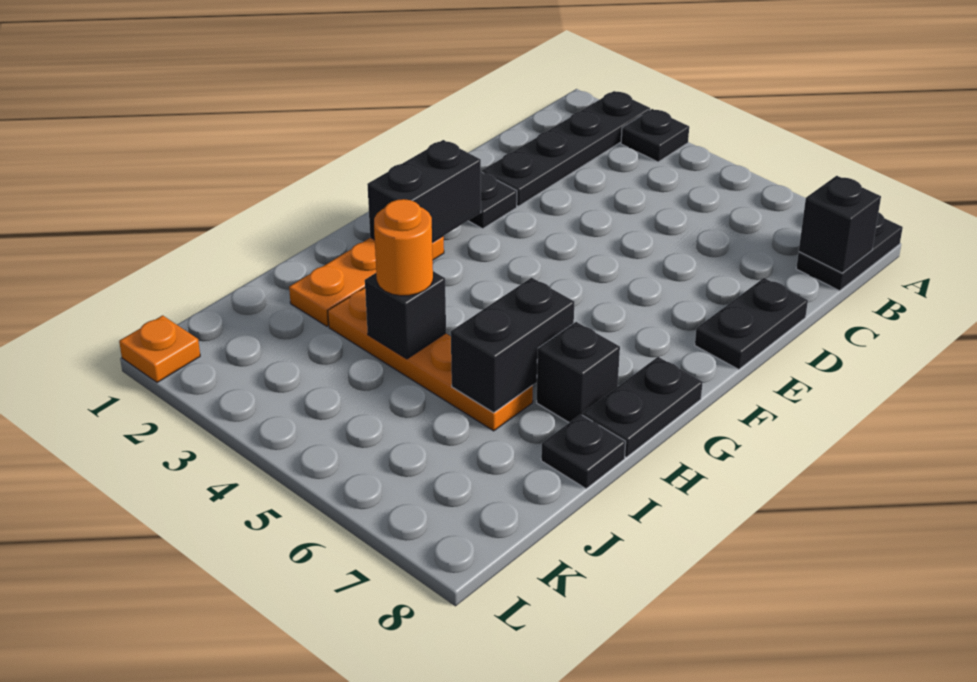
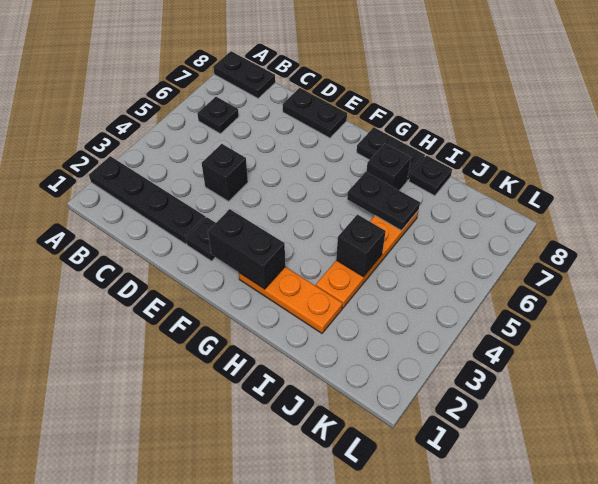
black 1x1 plate [621,109,689,162] -> black 1x1 plate moved to [197,97,239,134]
black 1x1 brick [799,176,881,273] -> black 1x1 brick moved to [202,144,248,201]
black 1x2 brick [451,278,574,413] -> black 1x2 plate [347,172,420,231]
orange 1x1 round brick [374,199,433,296] -> none
orange 1x1 plate [119,315,200,383] -> none

